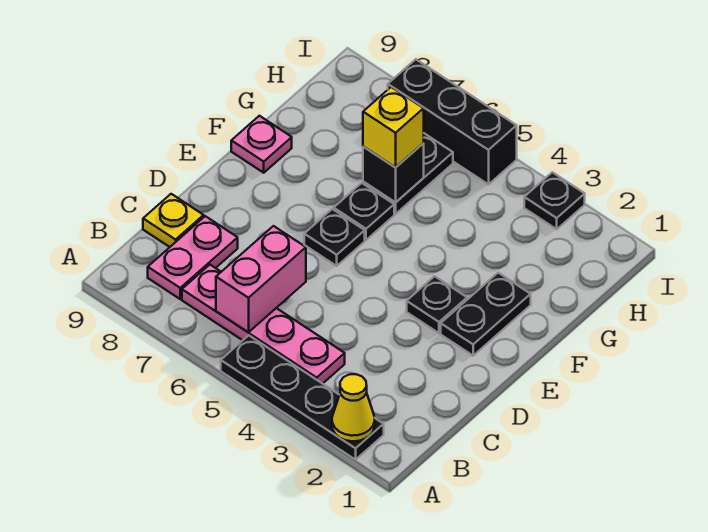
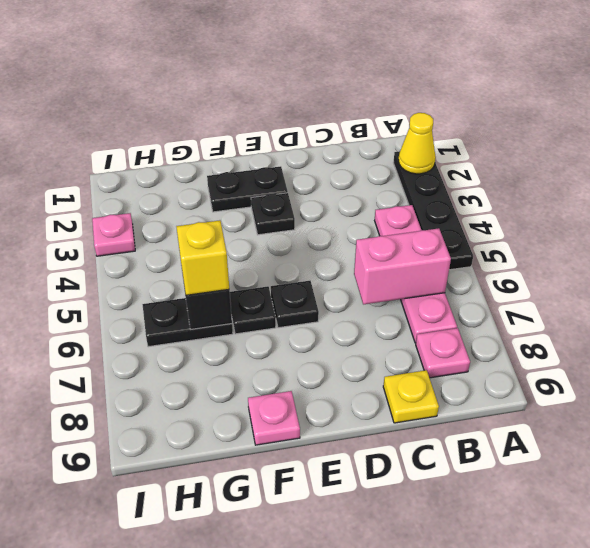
pink 1x2 plate [148,216,238,299] -> pink 1x1 plate [416,328,470,378]
black 1x1 plate [524,172,585,229] -> pink 1x1 plate [92,213,135,256]
black 1x3 brick [388,59,517,184] -> none

